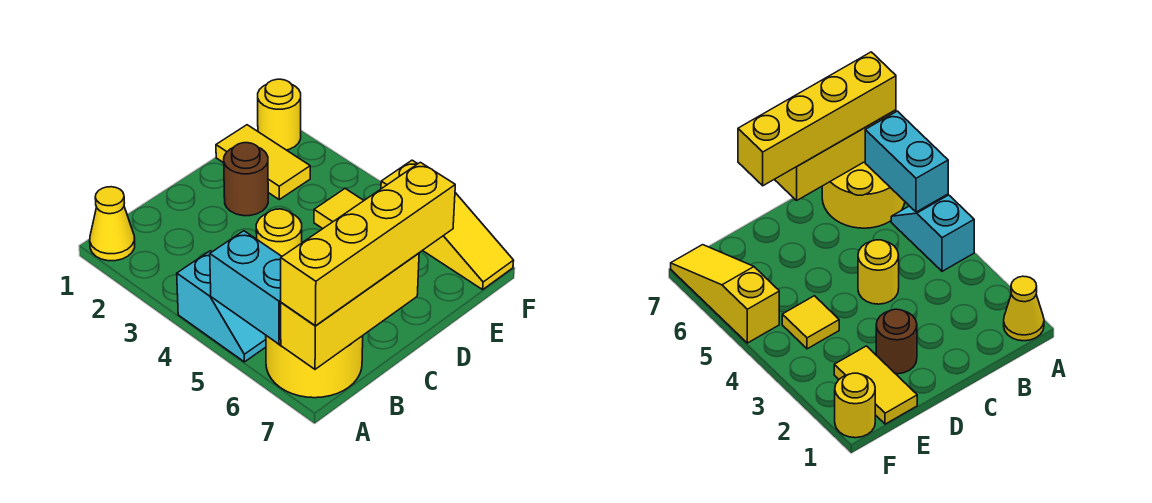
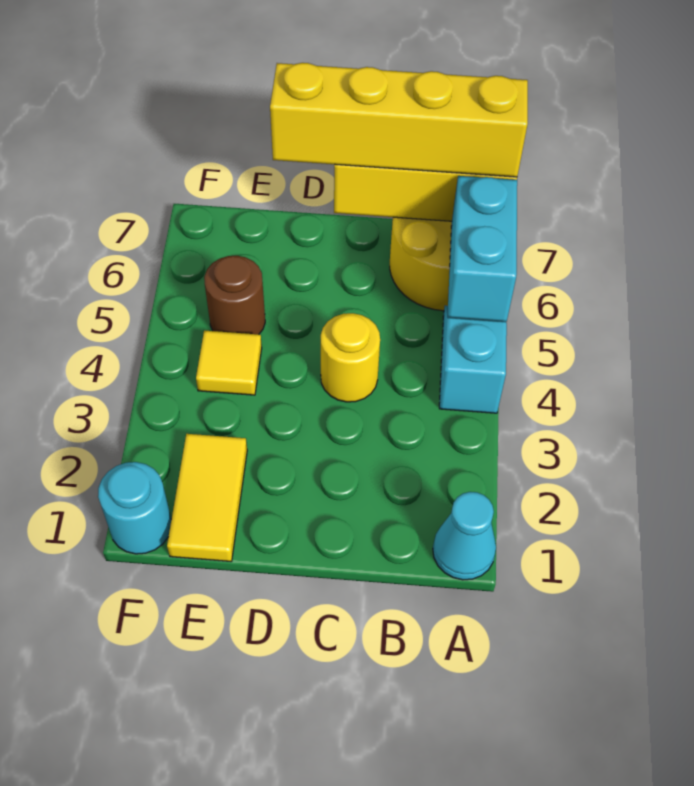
yellow 1x1 cone [90,187,135,261] -> cyan 1x1 cone [433,492,496,580]
brown 1x1 round brick [224,143,268,216] -> brown 1x1 round brick moved to [204,256,265,334]
yellow 1x1 round brick [258,79,301,150] -> cyan 1x1 round brick [98,462,171,554]
yellow 1x3 slope [381,160,514,290] -> none

